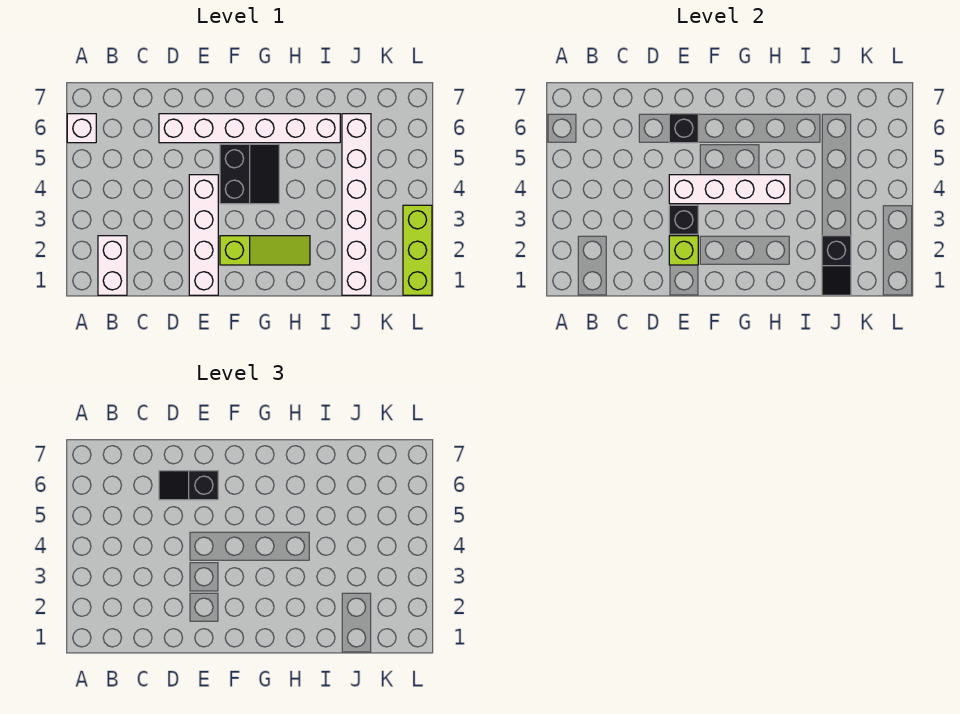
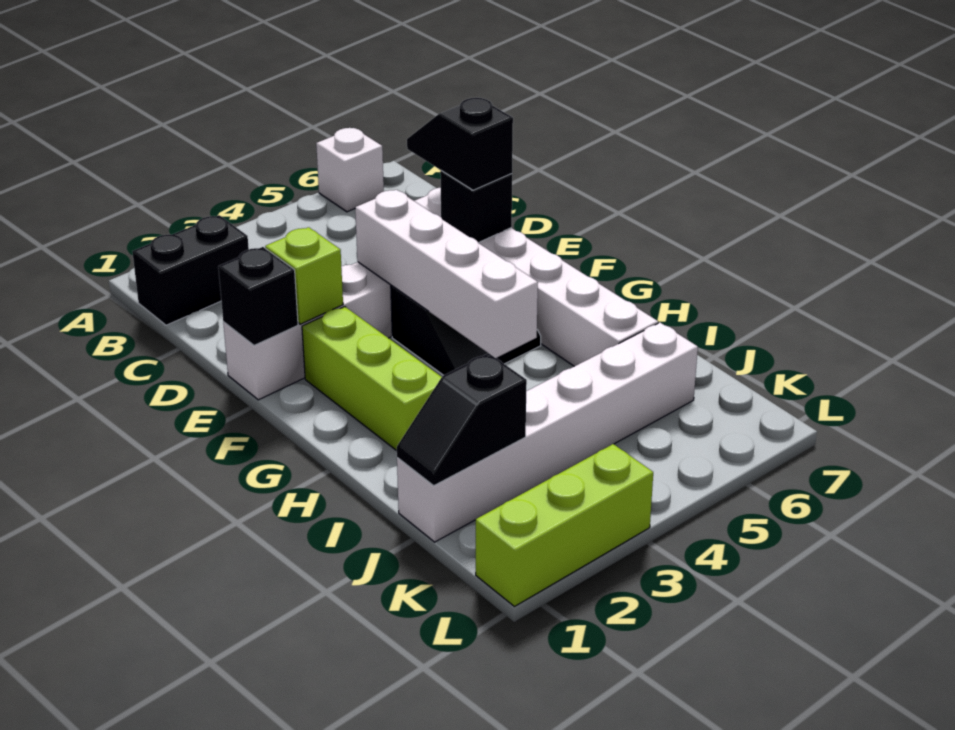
white 1x2 brick [98,236,127,295] -> black 1x2 brick [132,215,249,325]
black 1x1 brick [669,205,698,234] -> black 1x1 brick moved to [218,247,298,345]
lime 1x3 slope [220,236,310,265] -> lime 1x3 brick [302,307,442,451]

